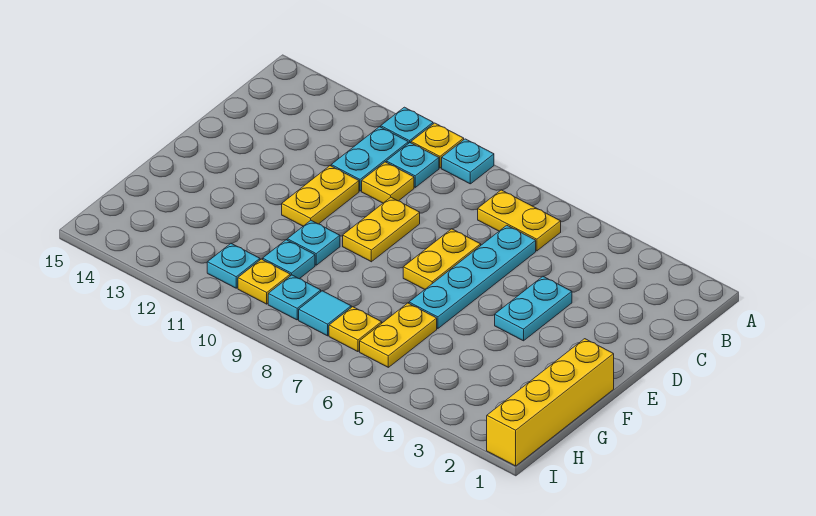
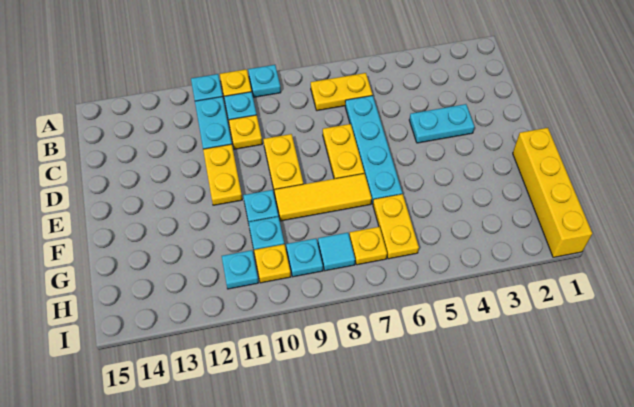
cyan 1x2 plate [495,277,572,341] -> cyan 1x2 plate turned to [409,104,474,143]
none -> yellow 1x3 tile [274,173,372,221]

